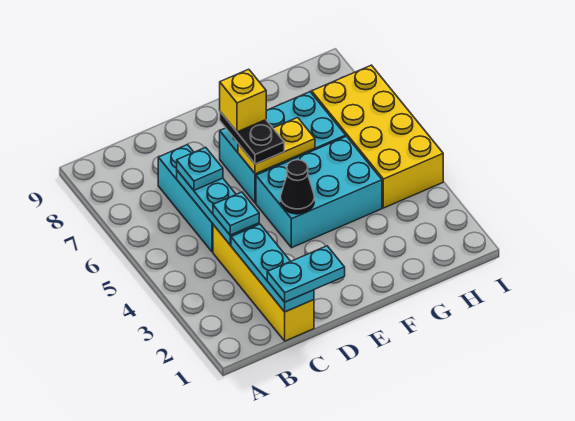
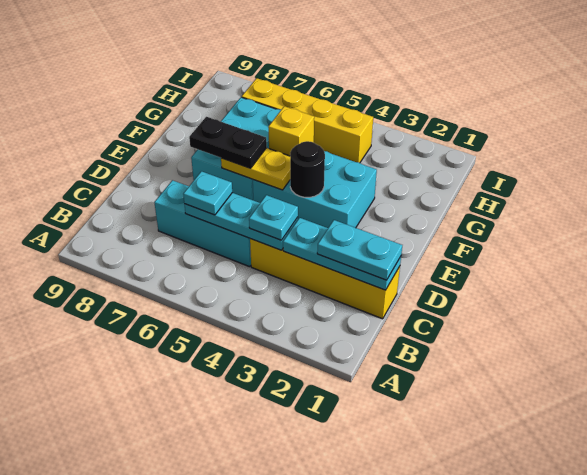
cyan 1x2 plate [267,246,345,302] -> cyan 1x2 plate turned to [317,220,402,280]
cyan 2x3 brick [256,136,382,248] -> cyan 2x3 brick turned to [253,151,377,228]
black 1x1 cone [281,160,314,214] -> black 1x1 round brick [290,141,325,197]
yellow 1x2 plate [238,118,315,174] -> yellow 1x2 plate turned to [221,148,290,190]
yellow 1x1 brick [220,69,266,132] -> yellow 1x1 brick moved to [268,106,314,156]
yellow 2x4 brick [312,65,443,208] -> yellow 1x4 brick [242,78,373,163]

